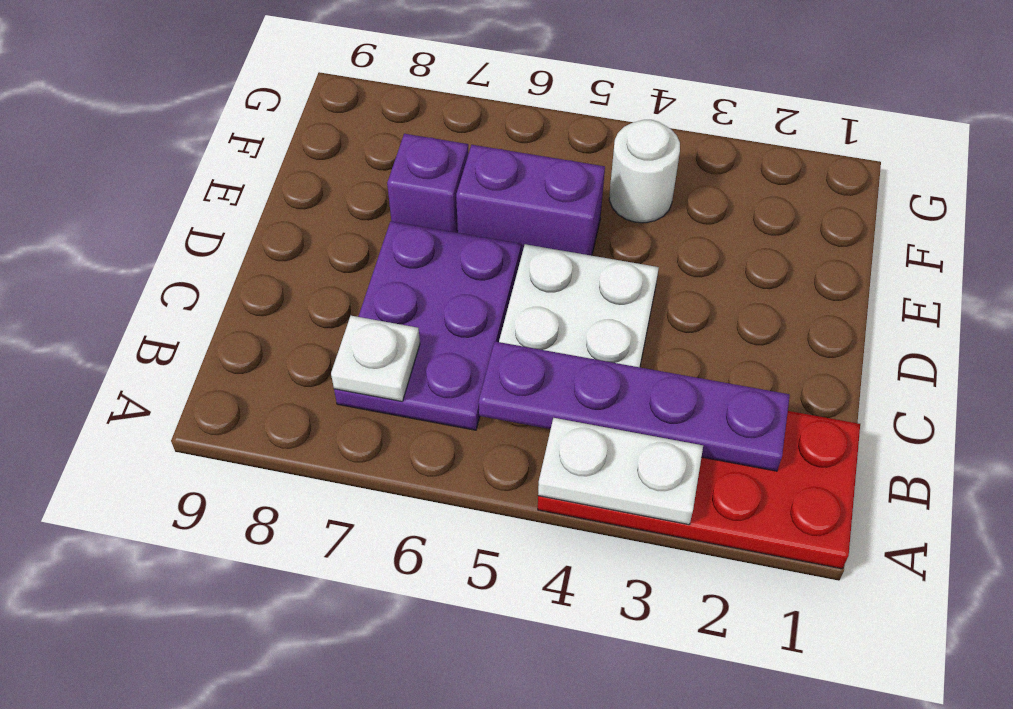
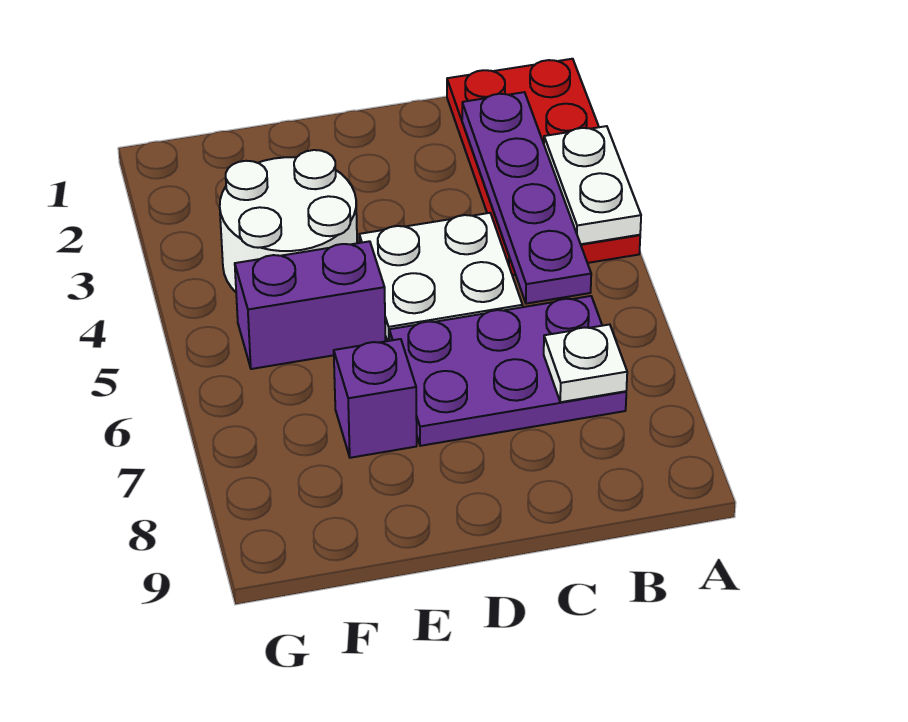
purple 1x2 brick [456,145,605,256] -> purple 1x2 brick turned to [235,241,385,369]
white 1x1 round brick [609,120,680,223] -> white 2x2 round brick [220,150,357,292]

